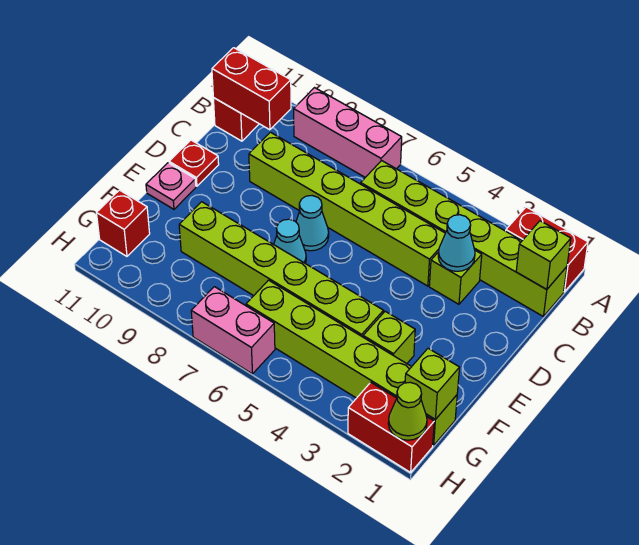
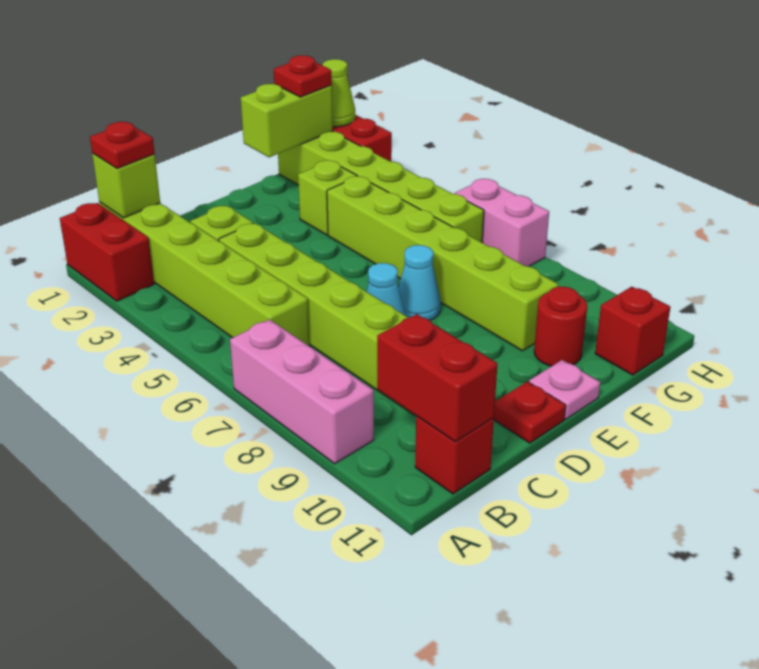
none -> red 1x1 plate [90,122,155,169]
cyan 1x1 cone [438,215,475,271] -> none
none -> red 1x1 round brick [534,287,587,366]
lime 1x1 brick [405,348,459,419] -> lime 1x2 brick [241,84,333,157]
none -> red 1x1 plate [274,55,332,97]

